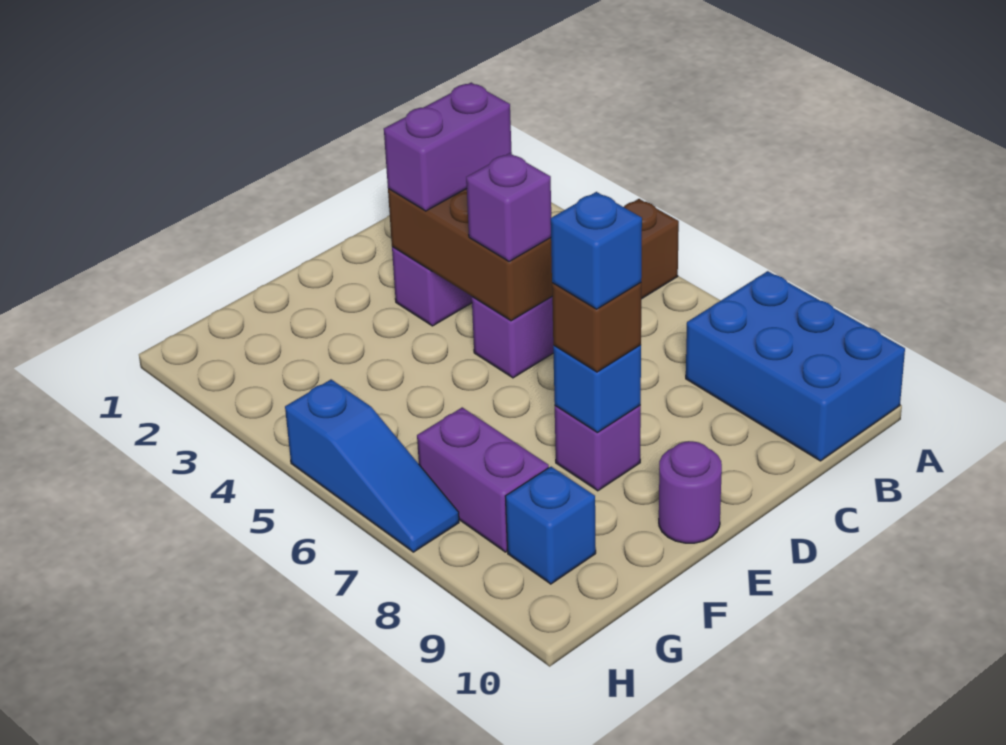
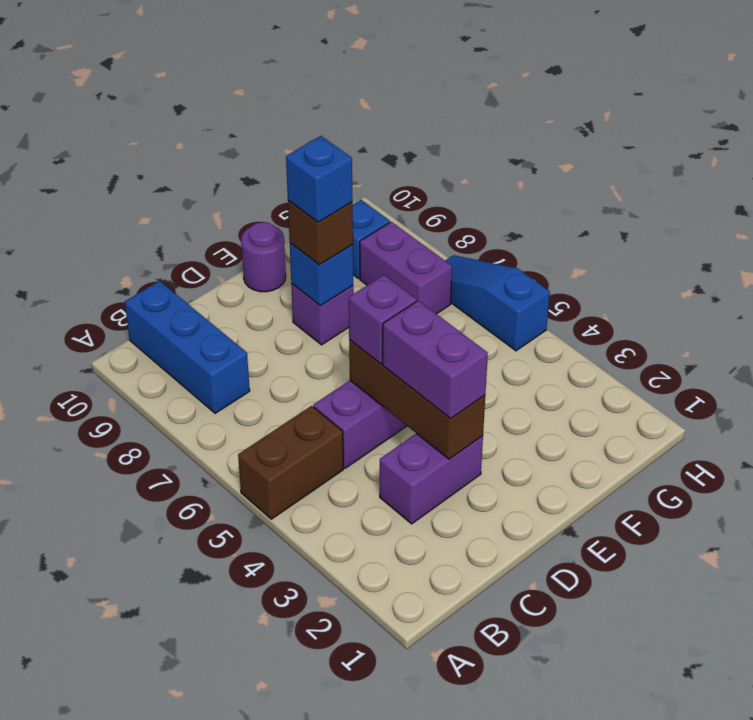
blue 2x3 brick [686,271,905,461] -> blue 1x3 brick [125,281,250,413]
purple 1x2 brick [384,83,512,211] -> purple 1x2 brick turned to [383,301,488,418]

